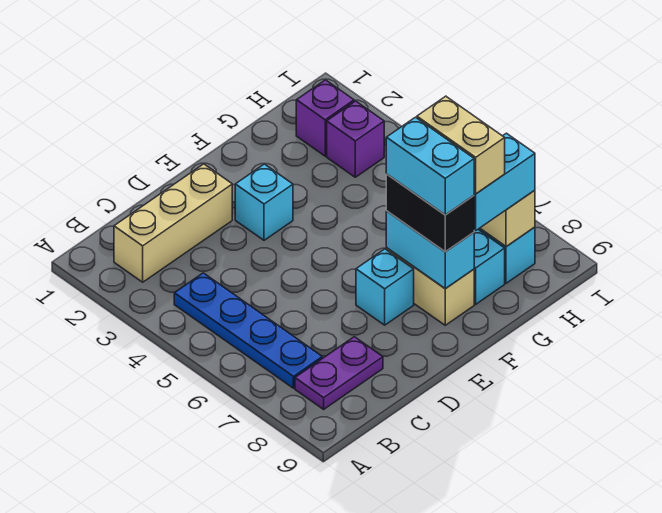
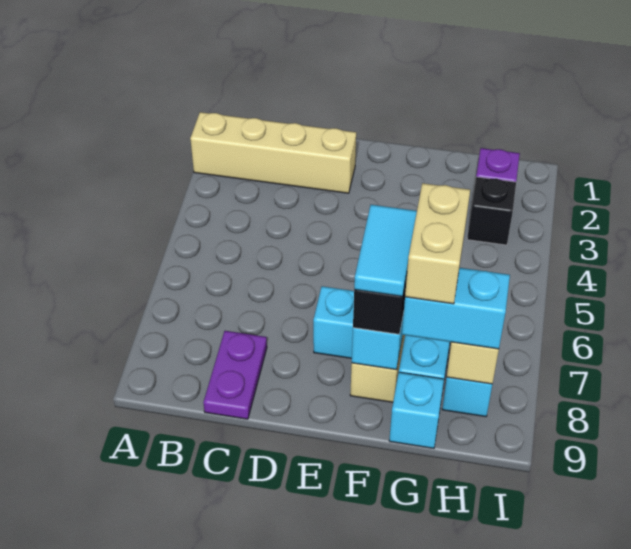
tan 1x3 brick [114,164,232,282] -> tan 1x4 brick [190,112,356,193]
blue 1x4 plate [174,273,322,388] -> none
purple 1x2 plate [295,337,383,409] -> purple 1x2 plate turned to [203,331,267,419]
cyan 1x1 brick [235,164,293,240] -> cyan 1x1 brick moved to [389,372,444,448]
cyan 1x2 brick [386,117,474,215] -> cyan 1x2 tile [354,205,417,297]
purple 1x1 brick [327,101,384,177] -> black 1x1 brick [467,177,516,245]

